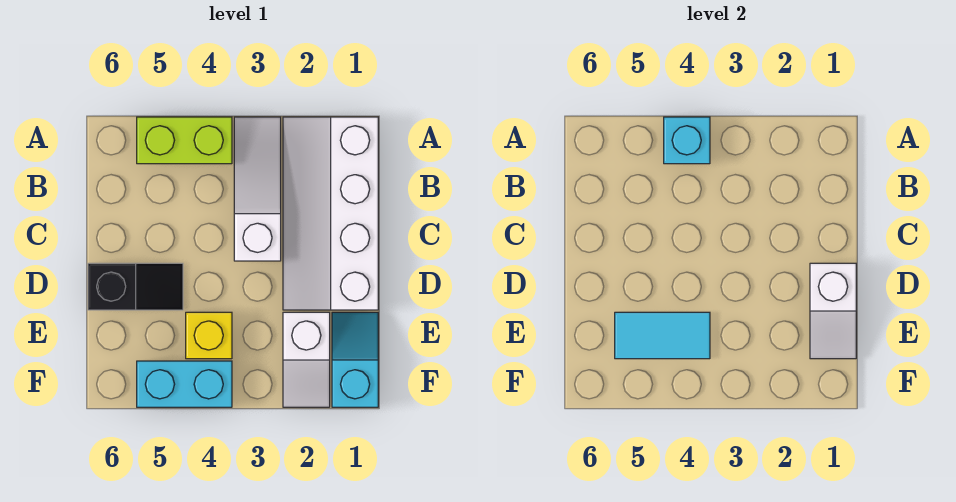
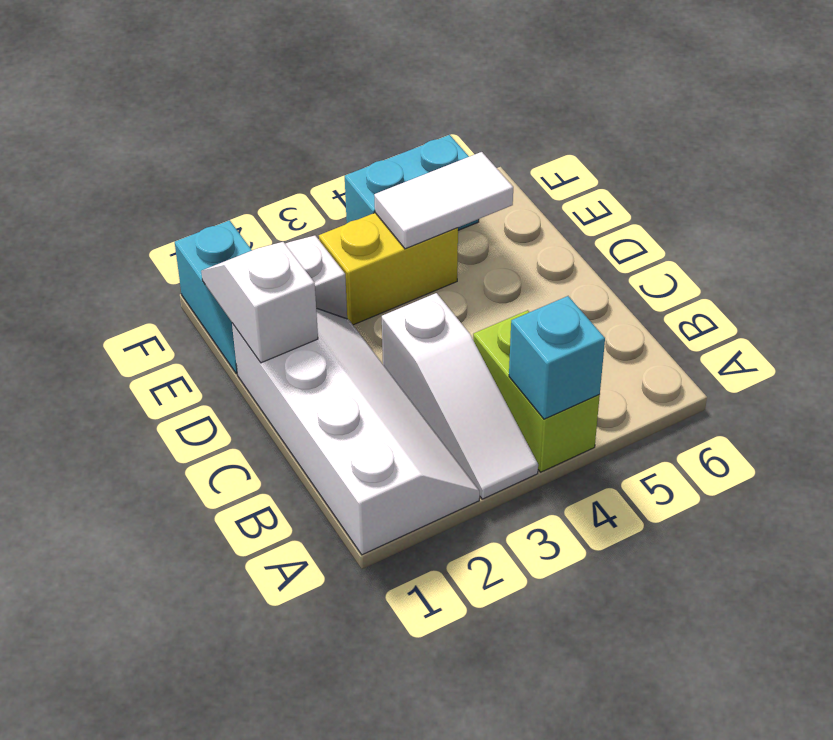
lime 1x2 brick [137,117,232,164] -> lime 1x2 brick turned to [473,310,600,472]
black 1x2 slope [88,263,183,310] -> none
yellow 1x1 brick [186,312,232,359] -> yellow 1x2 brick [319,213,458,325]
cyan 1x2 tile [615,312,710,359] -> white 1x2 tile [374,152,513,249]

